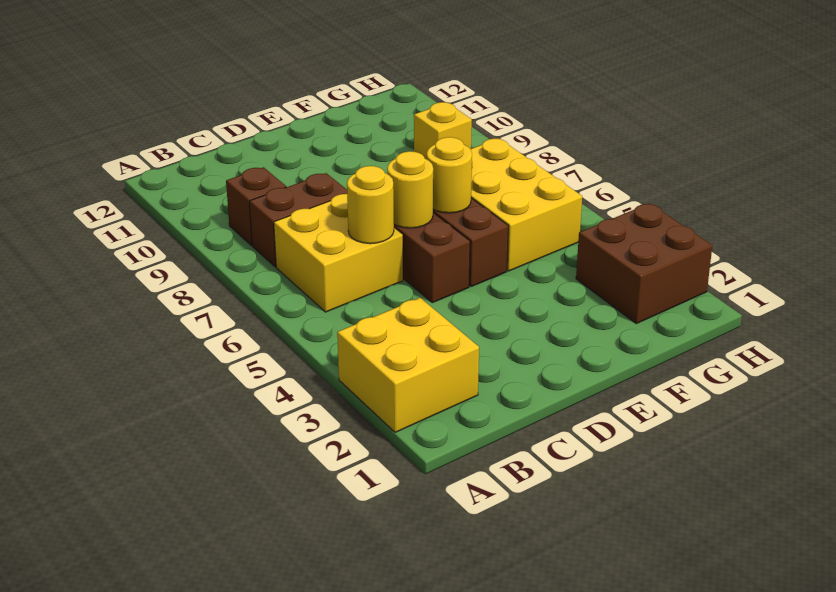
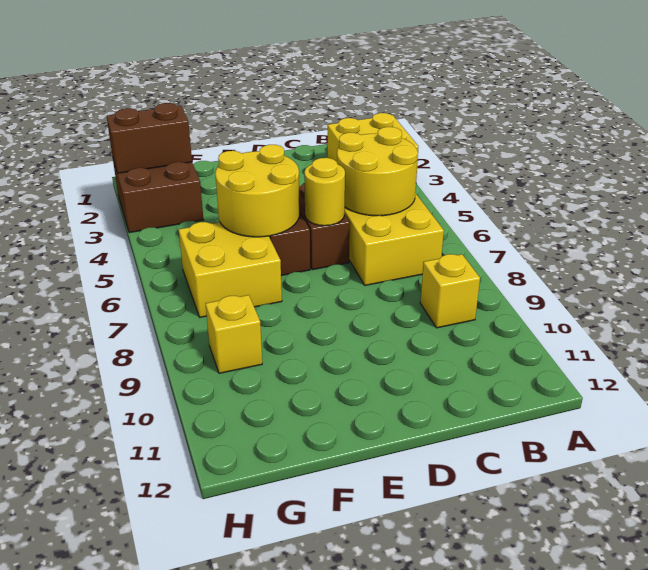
brown 1x2 brick [249,173,347,267] -> brown 1x2 brick moved to [107,103,192,173]
brown 1x1 brick [226,167,286,245] -> yellow 1x1 brick [420,254,480,328]
yellow 1x1 round brick [347,166,394,244] -> yellow 2x2 round brick [337,127,418,216]
yellow 1x1 round brick [427,137,472,213] -> yellow 2x2 round brick [215,145,300,237]
yellow 2x3 brick [470,139,582,271] -> yellow 2x2 brick [179,222,282,317]

